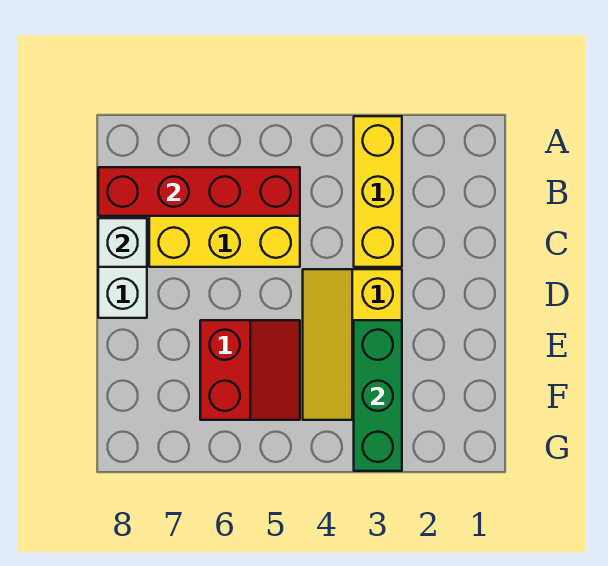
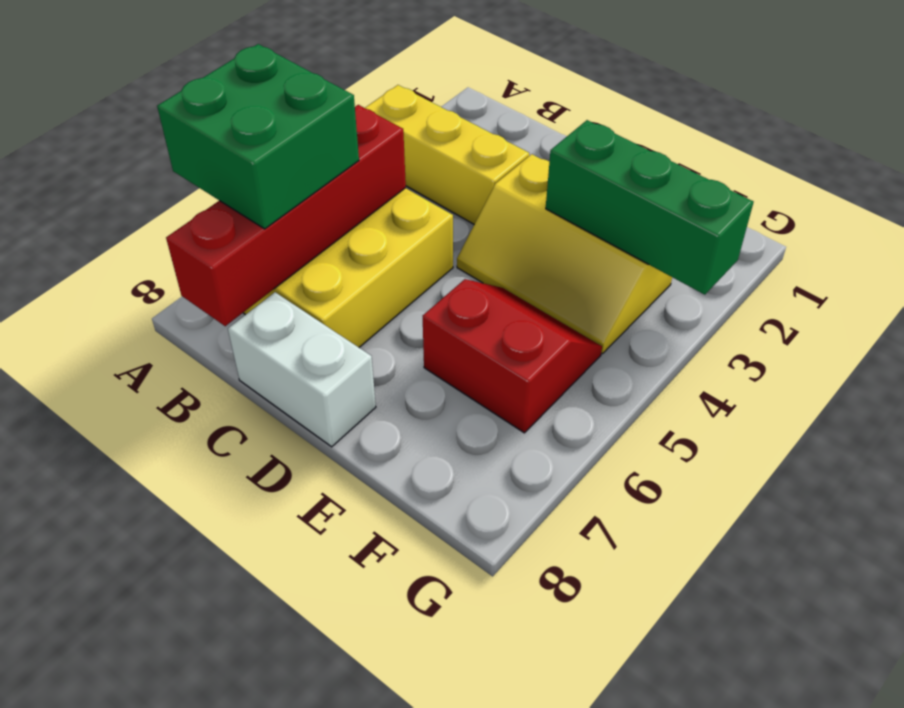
none -> green 2x2 brick [157,44,359,229]
white 1x1 brick [98,218,147,267] -> none

